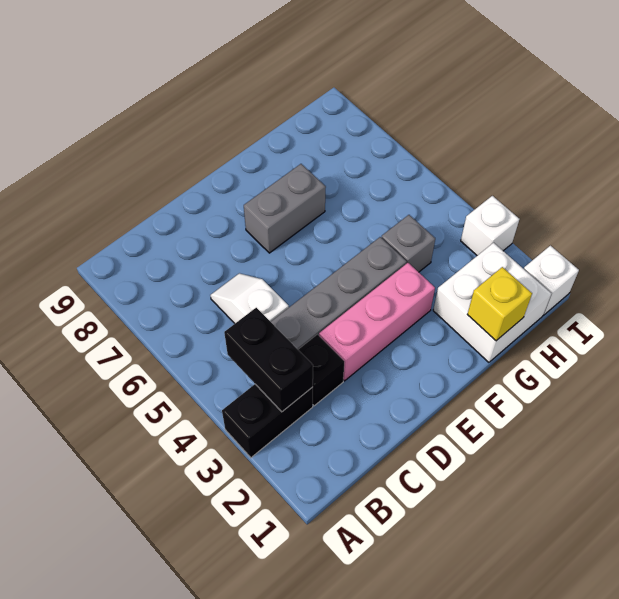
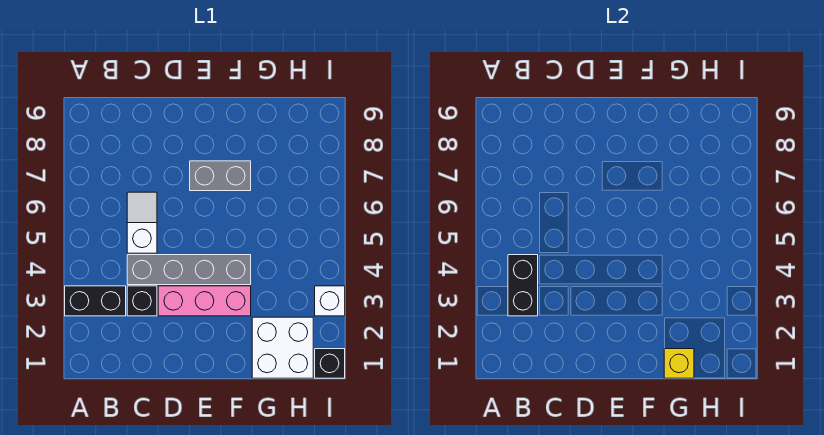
grey 1x1 brick [381,215,435,272] -> none
white 1x1 brick [524,246,579,315] -> black 1x1 brick [315,349,345,378]

